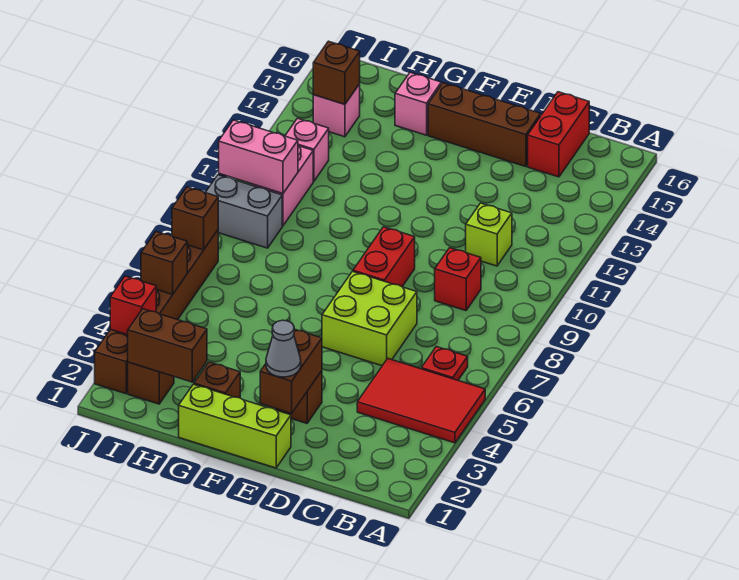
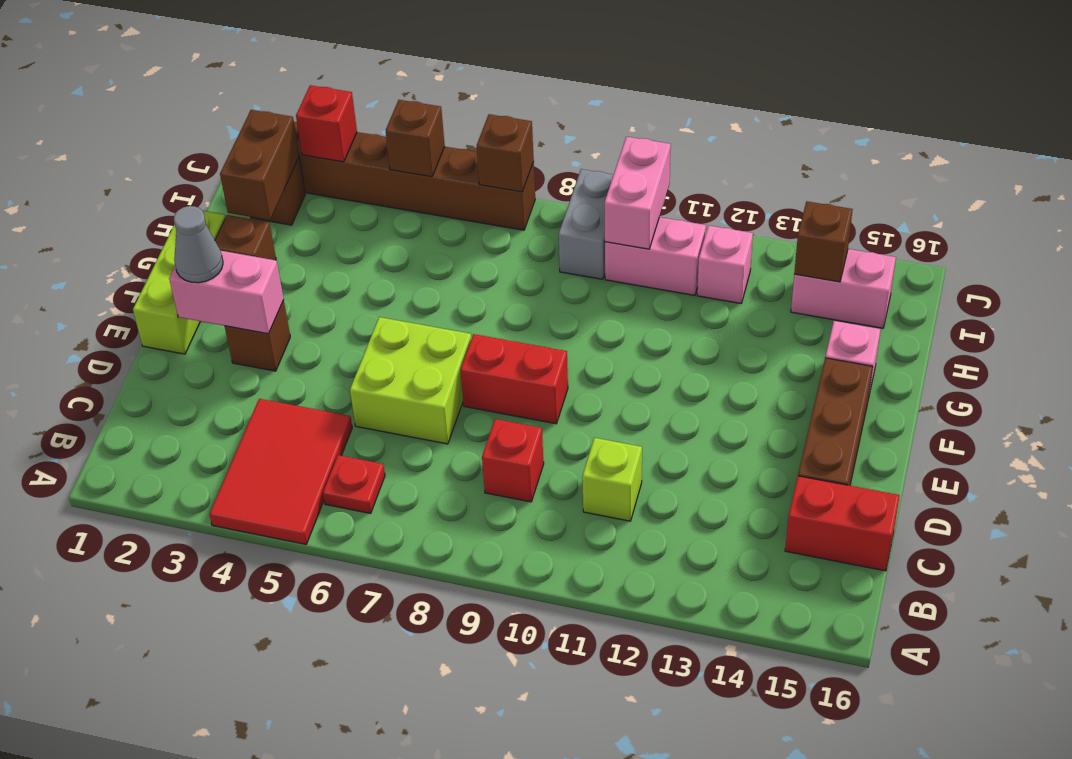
brown 1x2 brick [260,329,322,413] -> pink 1x2 brick [169,251,284,334]
pink 1x1 brick [313,84,360,137] -> pink 1x2 brick [791,249,896,328]

